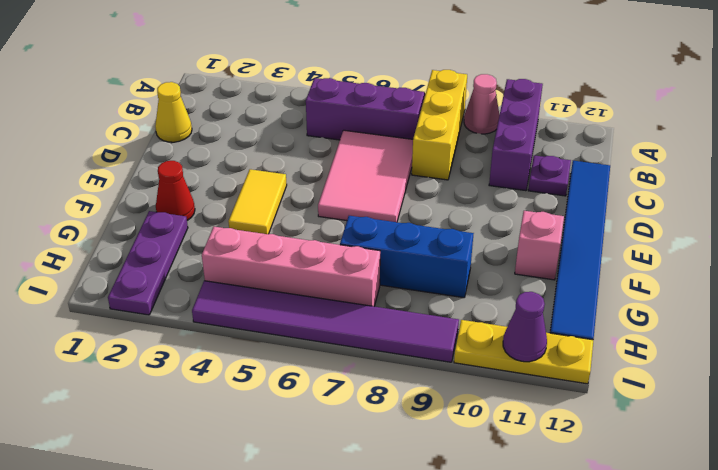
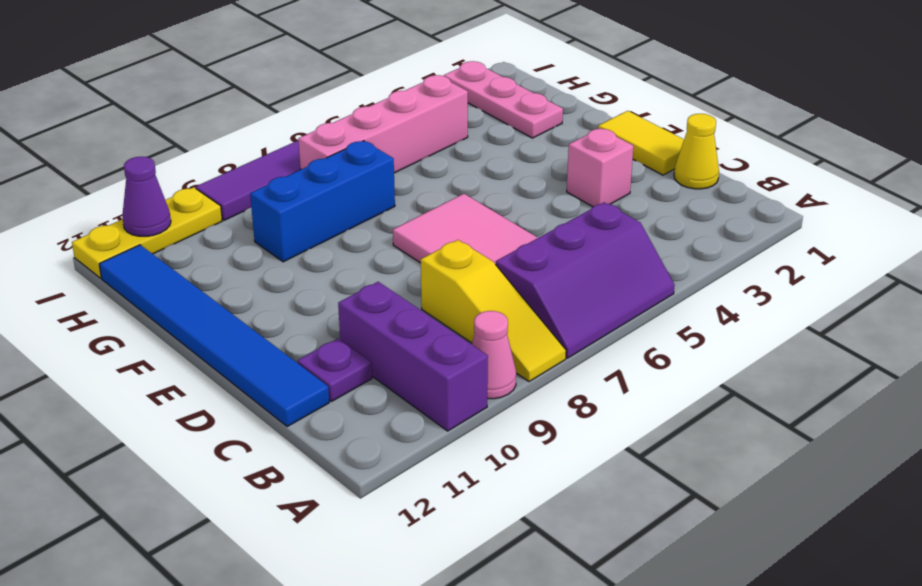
yellow 1x3 brick [412,70,467,180] -> yellow 1x3 slope [421,240,566,382]
yellow 1x2 tile [228,169,287,234] -> yellow 1x2 tile moved to [598,111,684,175]
red 1x1 cone [156,161,195,221] -> none
pink 1x1 brick [515,211,564,280] -> pink 1x1 brick moved to [567,128,634,207]
purple 1x3 plate [108,211,188,315] -> pink 1x3 plate [444,61,563,138]

